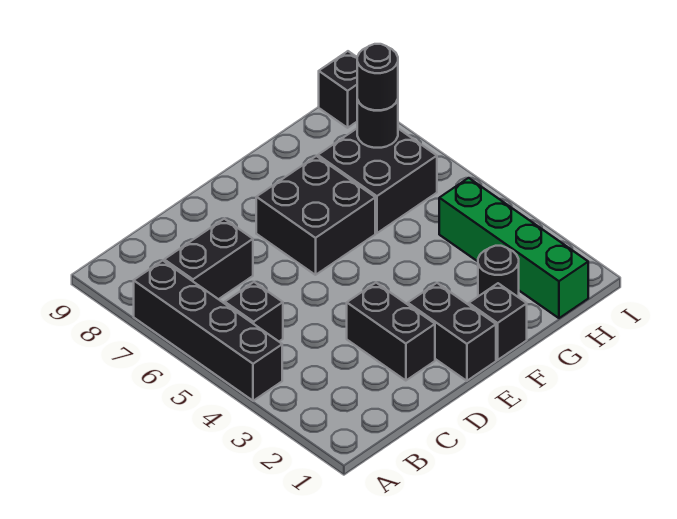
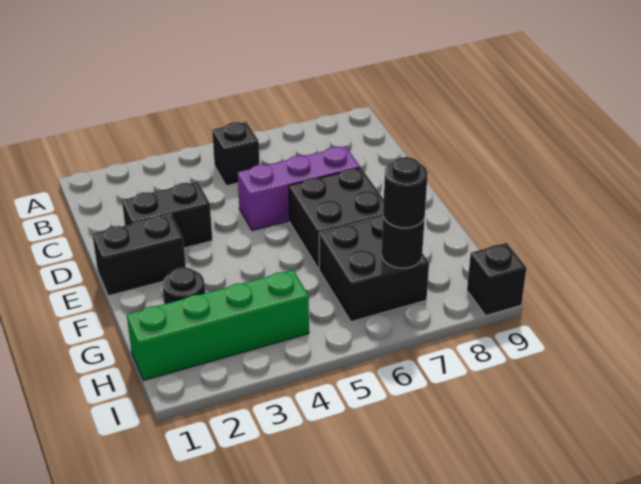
black 1x4 brick [134,261,282,401] -> none
black 1x2 brick [164,219,253,299] -> none
none -> purple 1x3 brick [238,146,360,231]
black 1x1 brick [469,283,527,360] -> none

